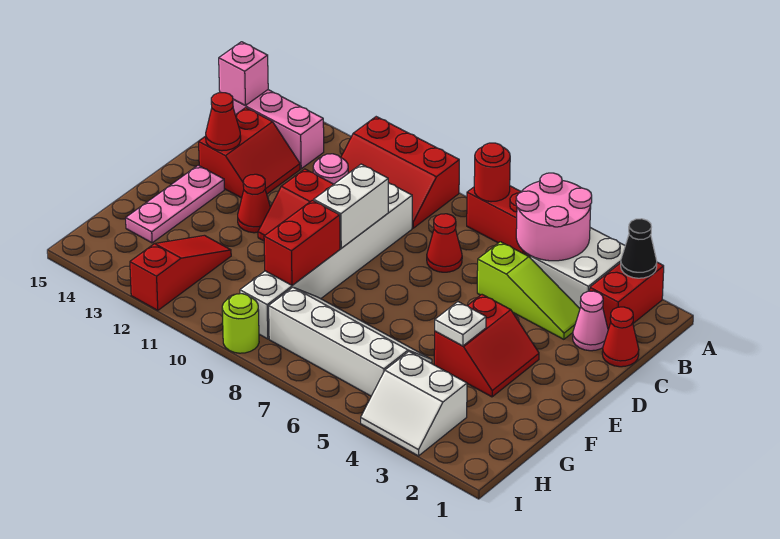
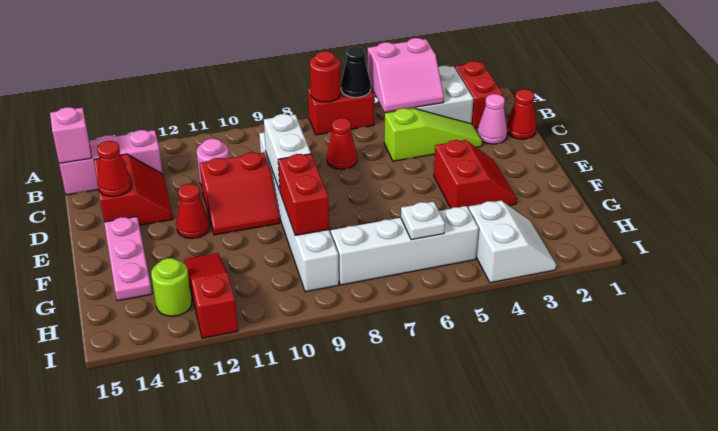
black 1x1 cone [621,219,657,278] -> black 1x1 cone moved to [341,47,371,97]
pink 2x2 round brick [516,173,592,261] -> pink 2x2 slope [368,38,444,112]
red 2x3 slope [341,117,459,228] -> none
white 1x1 plate [435,302,486,346] -> white 1x1 plate moved to [401,202,445,240]
white 2x2 slope [361,352,467,456] -> white 2x2 slope turned to [469,201,556,283]
lime 1x1 round brick [222,294,259,353] -> lime 1x1 round brick moved to [151,258,192,316]

